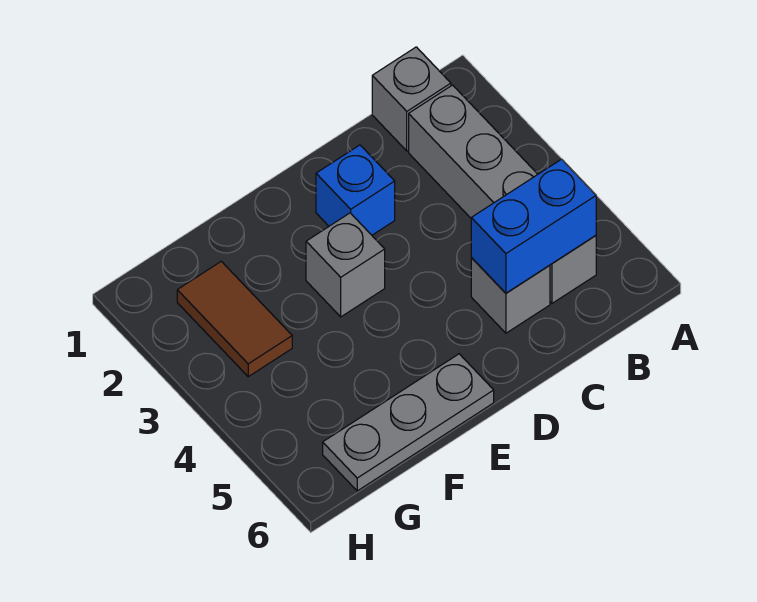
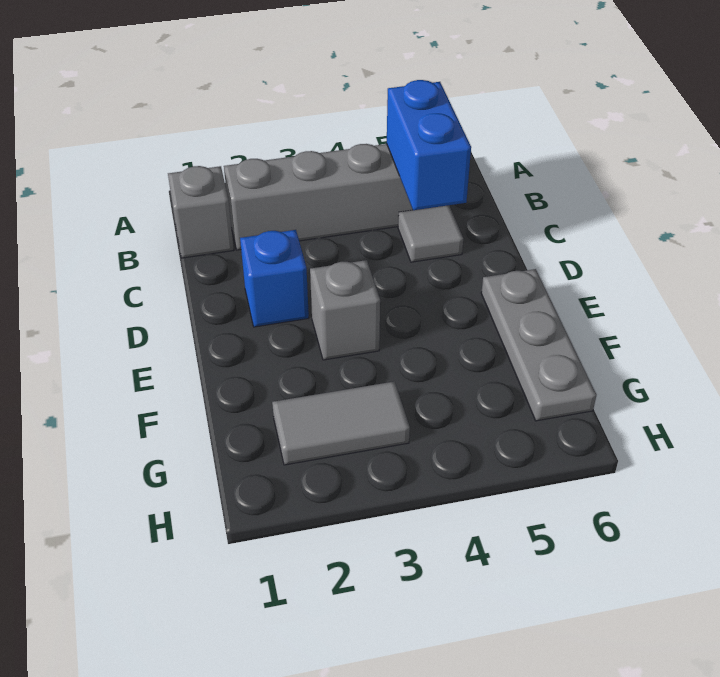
grey 1x1 brick [471,258,550,333] -> grey 1x1 tile [398,205,463,262]
brown 1x2 tile [177,261,292,377] -> grey 1x2 tile [272,381,410,465]

